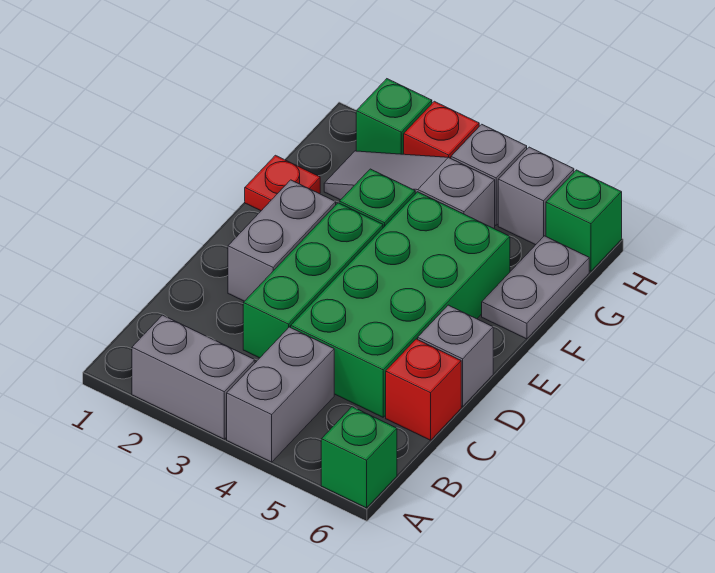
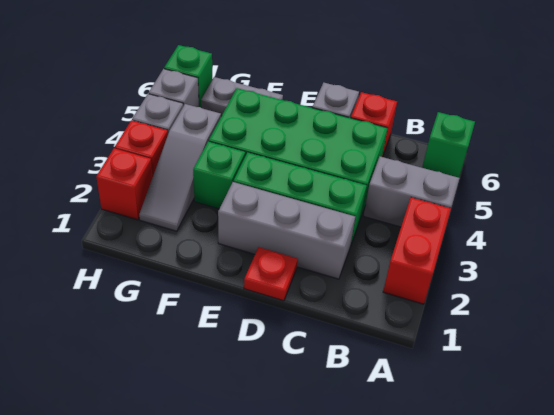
grey 1x2 brick [132,315,255,439] -> red 1x2 brick [383,198,451,304]
grey 1x2 brick [228,180,336,301] -> grey 1x3 brick [218,182,355,279]
red 1x1 plate [245,155,320,211] -> red 1x1 plate moved to [244,247,298,301]
green 1x1 brick [356,79,432,154] -> red 1x1 brick [96,148,153,220]

